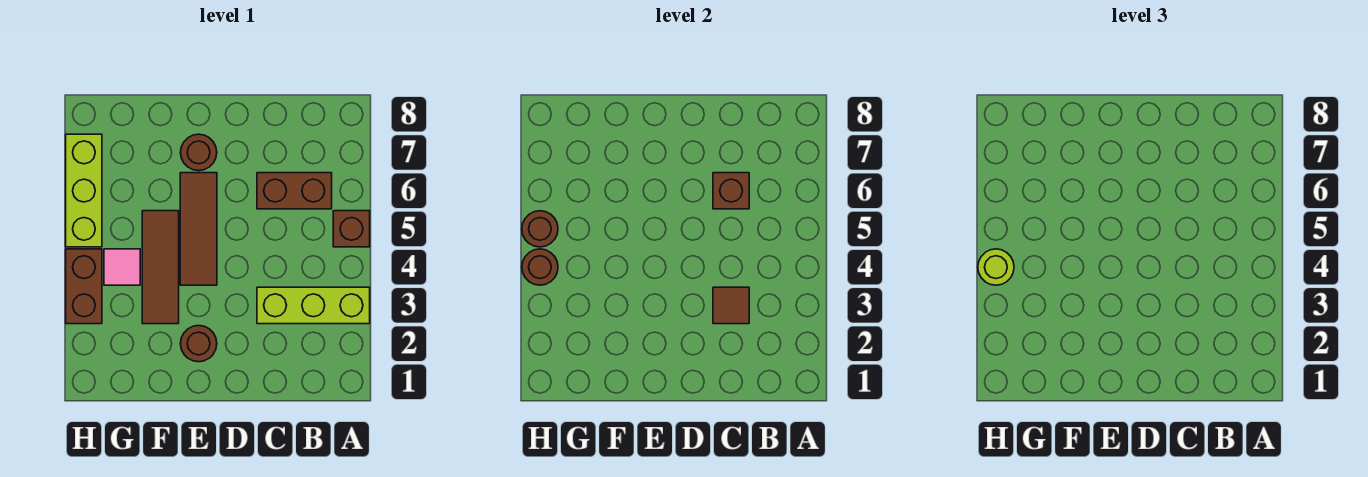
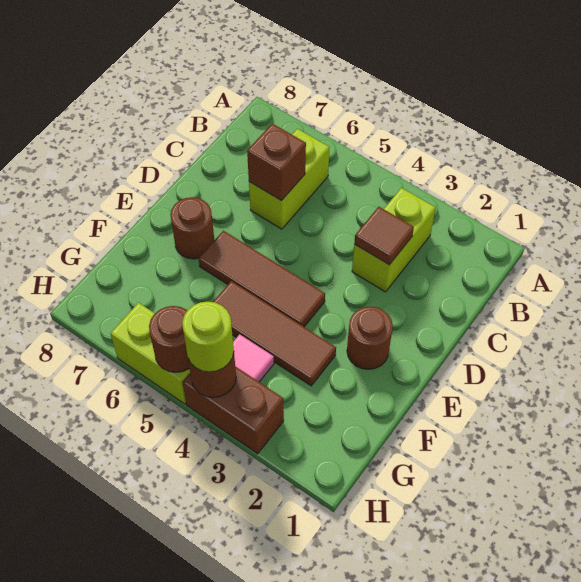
lime 1x3 brick [257,287,370,324] -> lime 1x2 brick [352,188,436,292]
brown 1x1 brick [333,211,370,247] -> none
brown 1x2 brick [257,173,332,209] -> lime 1x2 brick [249,129,330,229]
lime 1x3 brick [66,134,102,247] -> lime 1x2 brick [110,303,190,404]

